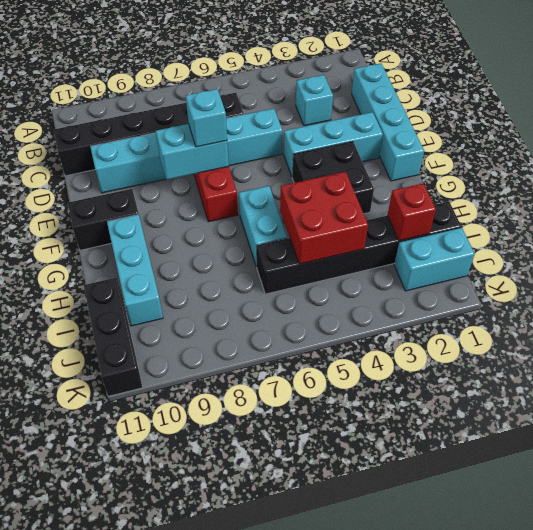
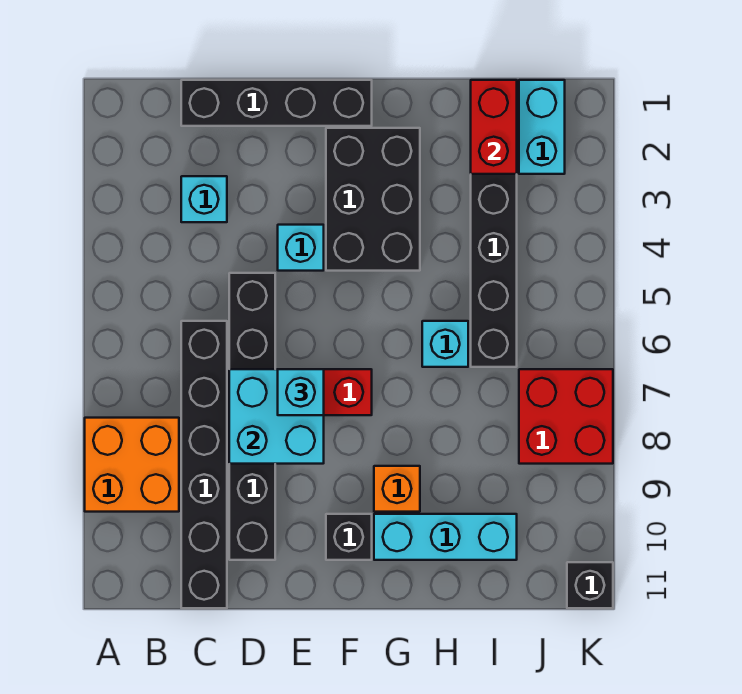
none -> orange 2x2 brick [85,418,179,512]
cyan 1x4 brick [352,63,424,181] -> black 1x4 brick [181,80,372,126]
cyan 1x6 brick [90,108,282,193] -> black 1x6 brick [229,273,275,560]
cyan 1x3 brick [284,112,383,176] -> cyan 1x1 brick [278,225,324,271]
cyan 1x2 brick [156,124,229,180] -> cyan 2x2 brick [229,369,324,464]
black 2x2 brick [292,141,374,214] -> black 2x3 brick [326,128,420,271]
black 1x2 brick [68,189,139,250] -> black 1x1 brick [326,514,372,560]
cyan 1x2 brick [239,186,288,266] -> cyan 1x1 brick [422,321,468,367]
none -> orange 1x1 brick [374,466,420,512]
red 2x2 brick [280,172,368,264] -> red 2x2 brick moved to [519,369,613,464]
red 1x1 brick [387,183,436,241] -> red 1x2 brick [471,80,517,174]
black 1x3 brick [84,278,143,396] -> black 1x1 brick [567,562,613,608]

